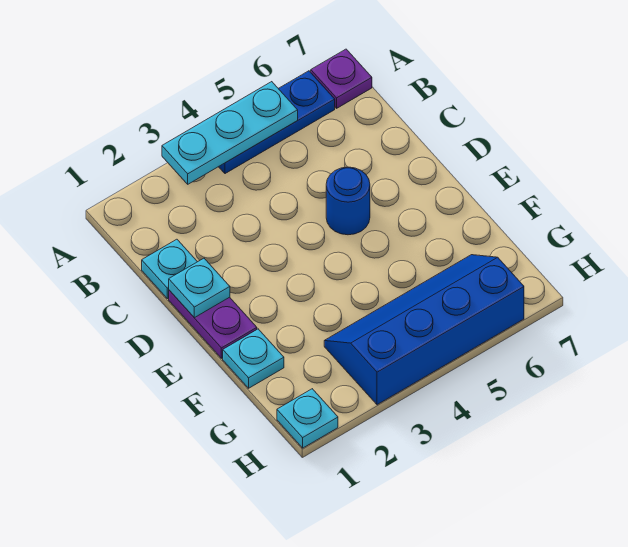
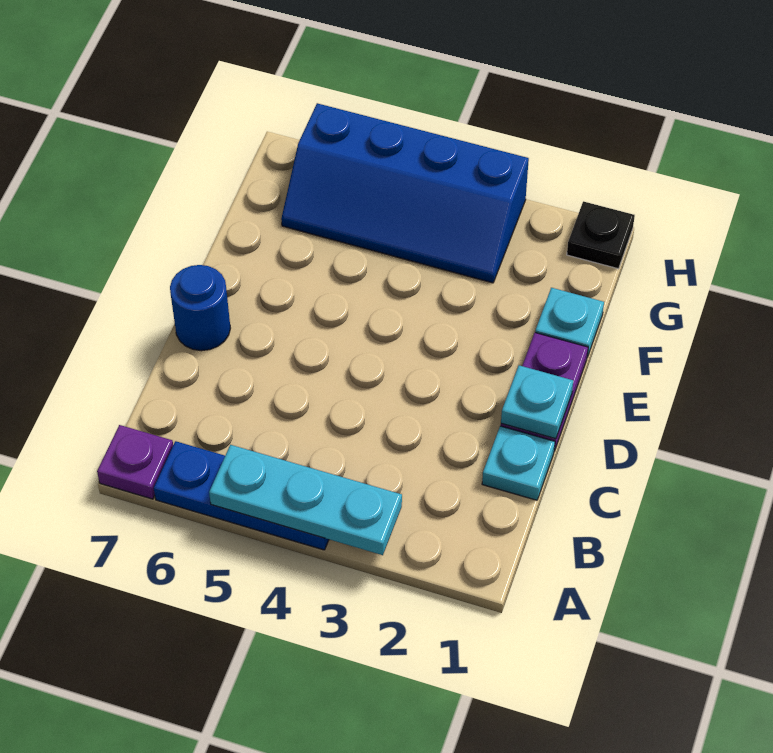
blue 1x1 round brick [326,167,370,235] -> blue 1x1 round brick moved to [170,265,230,351]
cyan 1x1 plate [277,389,338,448] -> black 1x1 plate [567,201,635,269]

